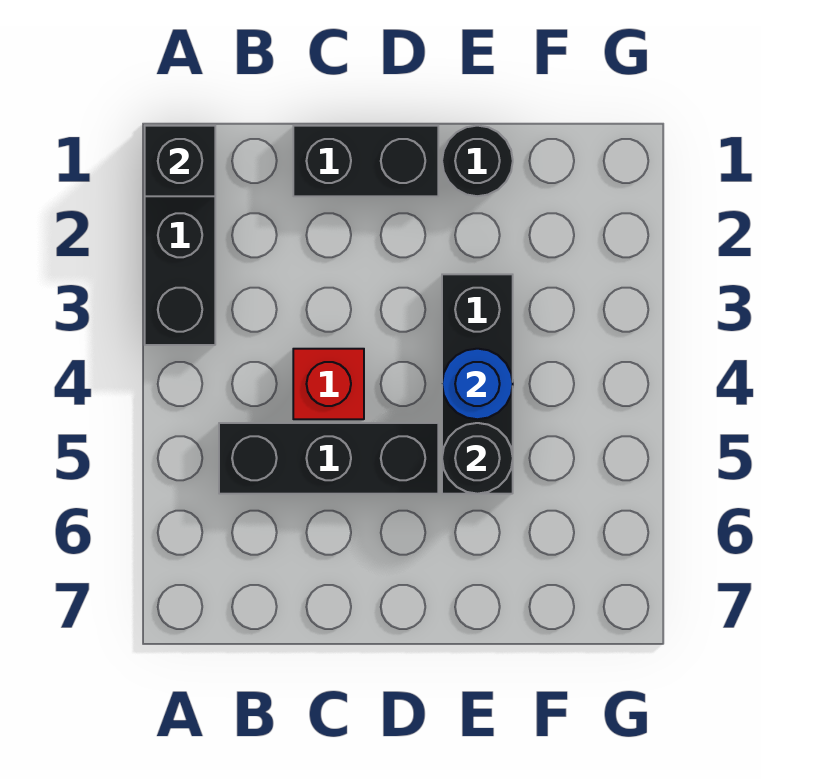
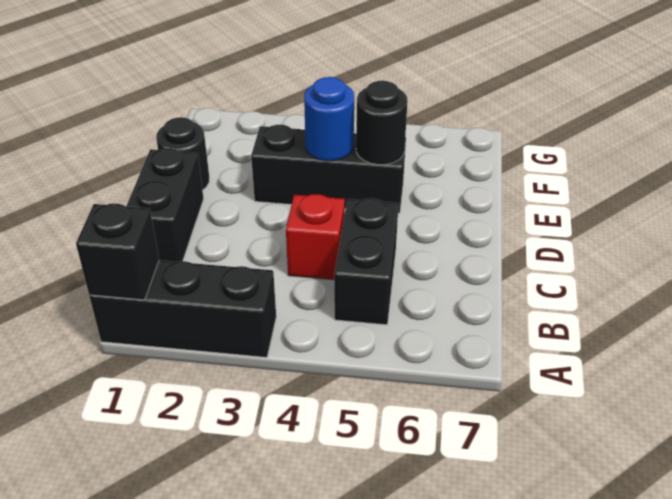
black 1x3 brick [219,423,438,494] -> black 1x2 brick [334,198,399,325]

